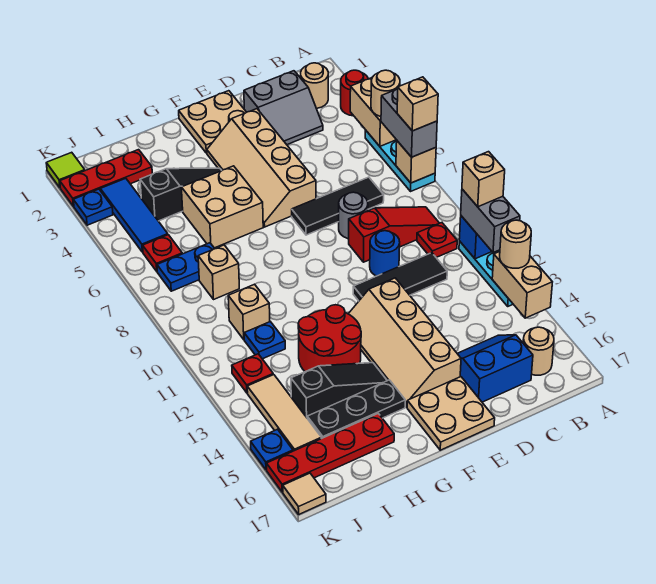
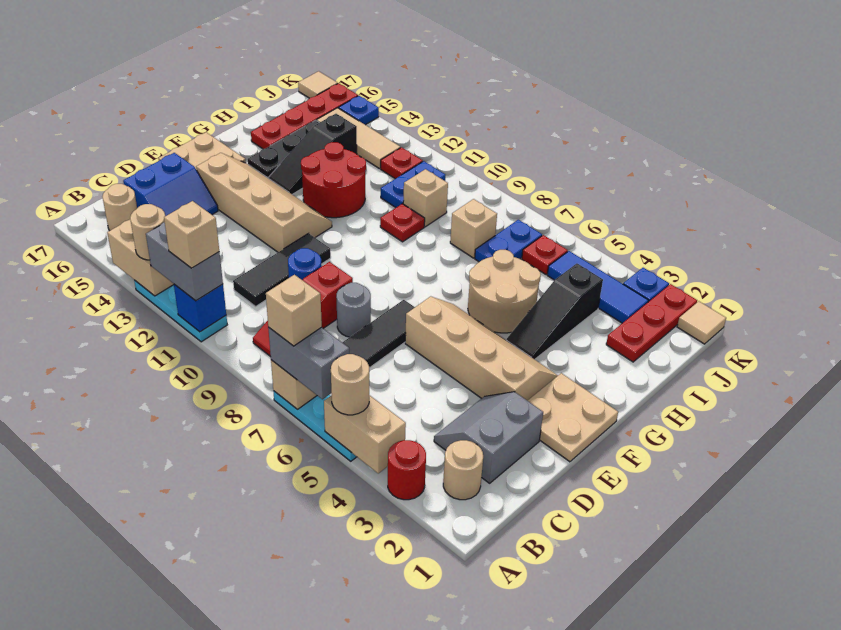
red 1x1 plate [417,223,457,257] -> red 1x1 plate moved to [380,204,425,242]
tan 2x2 brick [181,166,263,248] -> tan 2x2 round brick [468,250,541,333]
blue 1x1 plate [244,322,285,359] -> blue 1x2 plate [381,161,445,208]
lime 1x1 tile [46,152,85,188] -> tan 1x1 tile [677,301,726,344]

